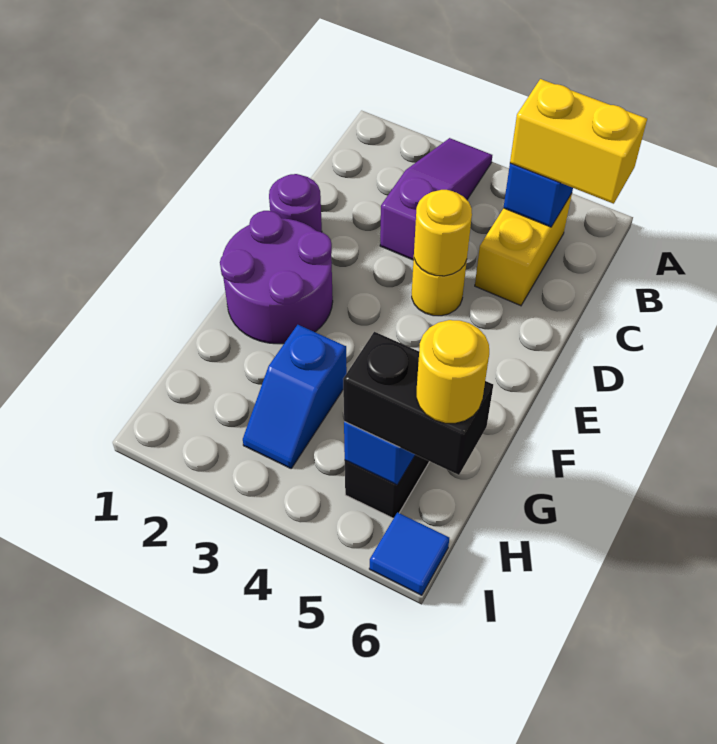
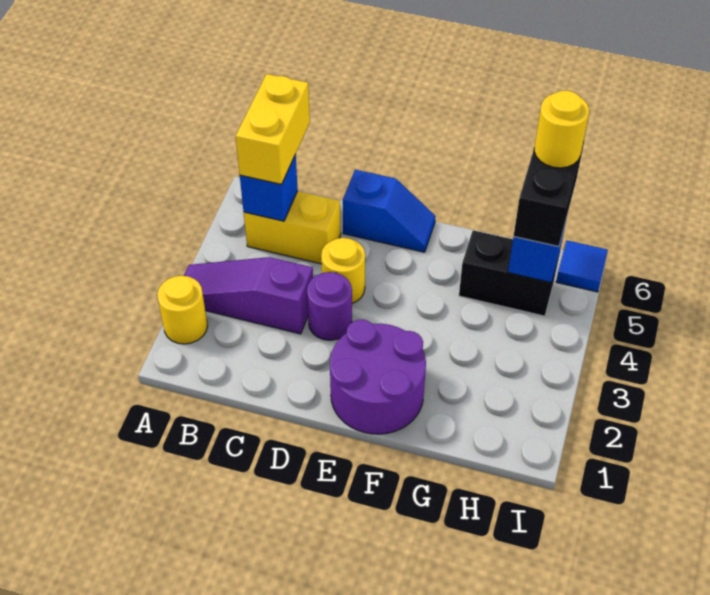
purple 1x1 round brick [269,174,322,232] -> purple 1x1 round brick moved to [307,272,352,340]
yellow 1x1 round brick [414,190,472,276] -> yellow 1x1 round brick moved to [157,276,208,344]
blue 1x2 slope [243,325,347,468] -> blue 1x2 slope moved to [343,170,436,252]

